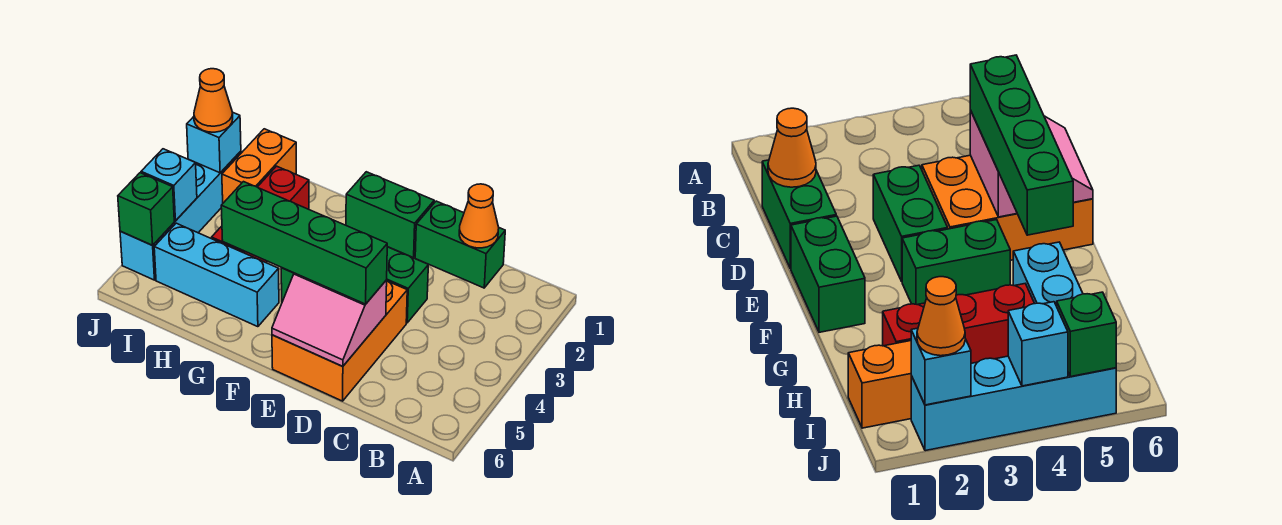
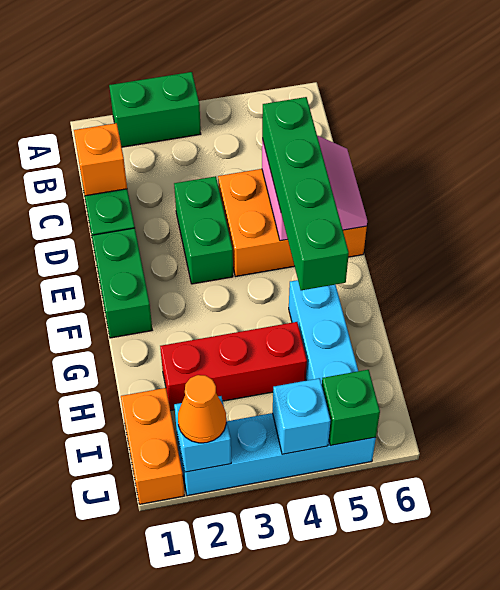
orange 1x1 cone [459,184,499,248] -> orange 1x1 brick [74,123,127,196]
green 1x2 brick [902,220,1010,305] -> green 1x2 brick moved to [109,72,201,147]
orange 1x2 brick [222,129,296,203] -> orange 1x2 brick turned to [121,388,184,504]

